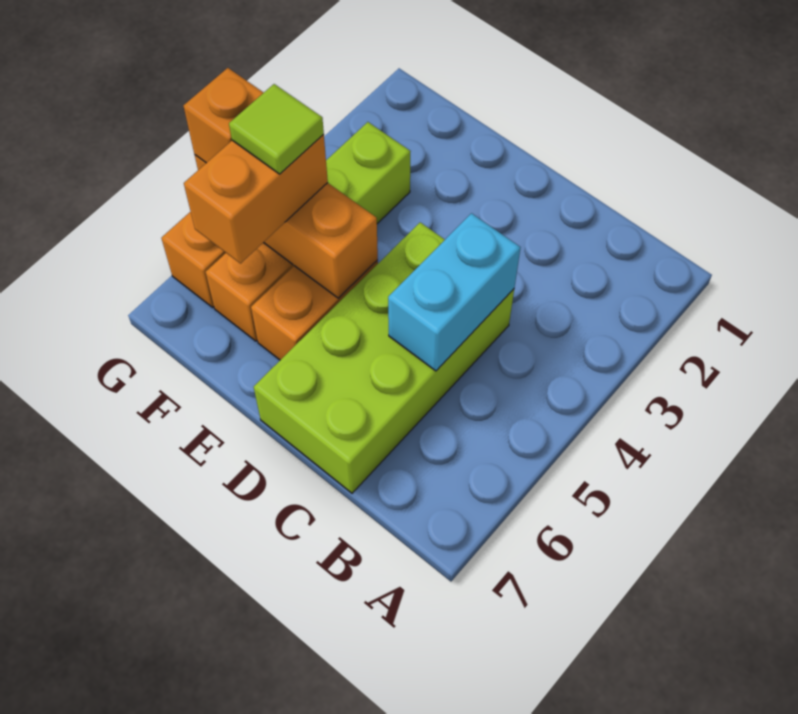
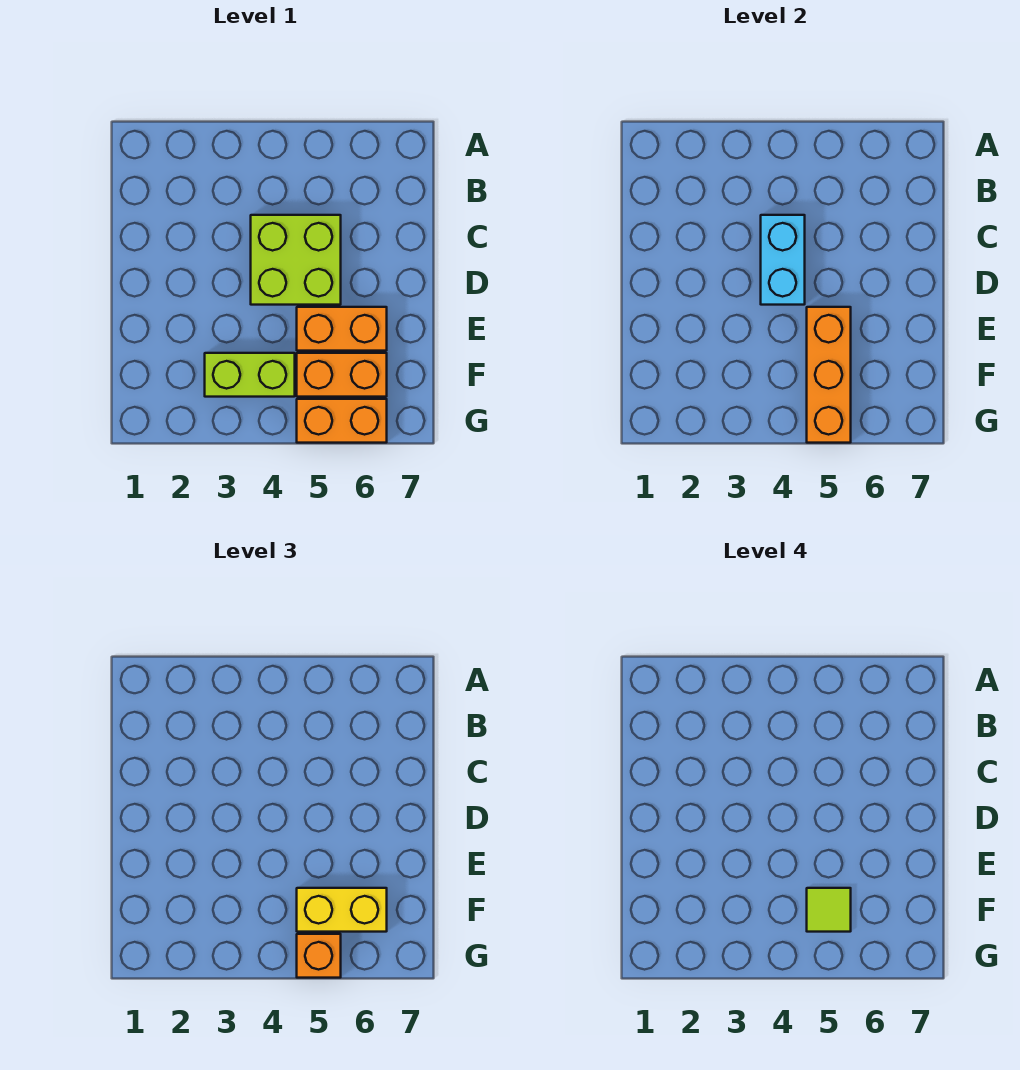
lime 2x4 brick [254,222,514,493] -> lime 2x2 brick [251,215,341,305]
cyan 1x2 brick [388,213,521,371] -> cyan 1x2 brick turned to [761,215,805,305]
orange 1x2 brick [184,134,328,264] -> yellow 1x2 brick [297,888,387,932]

